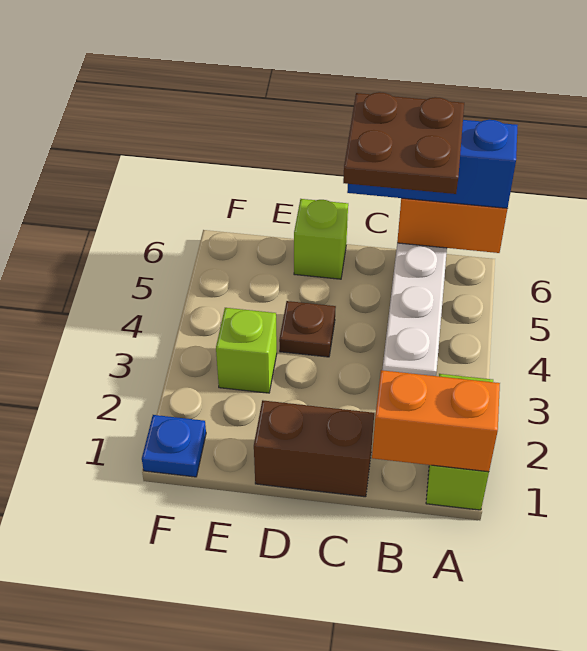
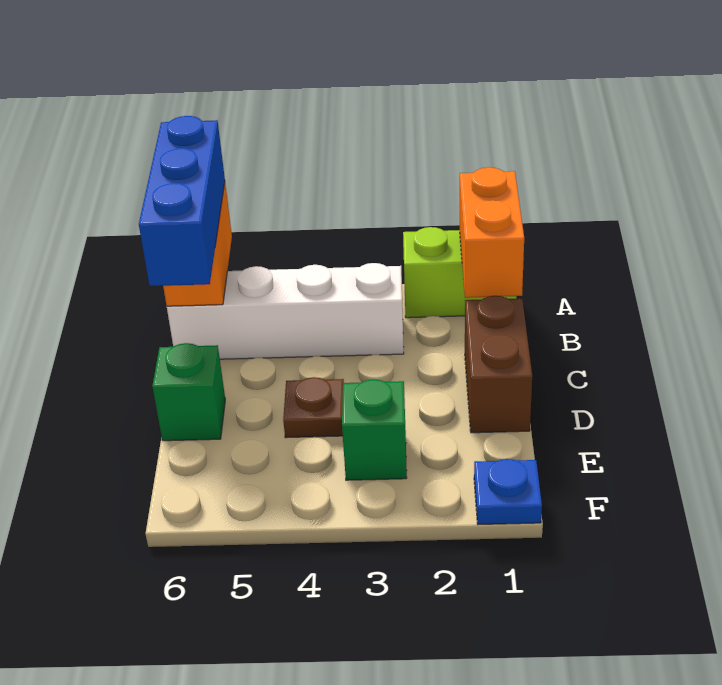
brown 2x2 plate [343,92,464,194] -> none
lime 1x1 brick [294,199,348,279] -> green 1x1 brick [152,343,225,441]
lime 1x1 brick [216,308,277,393] -> green 1x1 brick [342,380,407,480]

